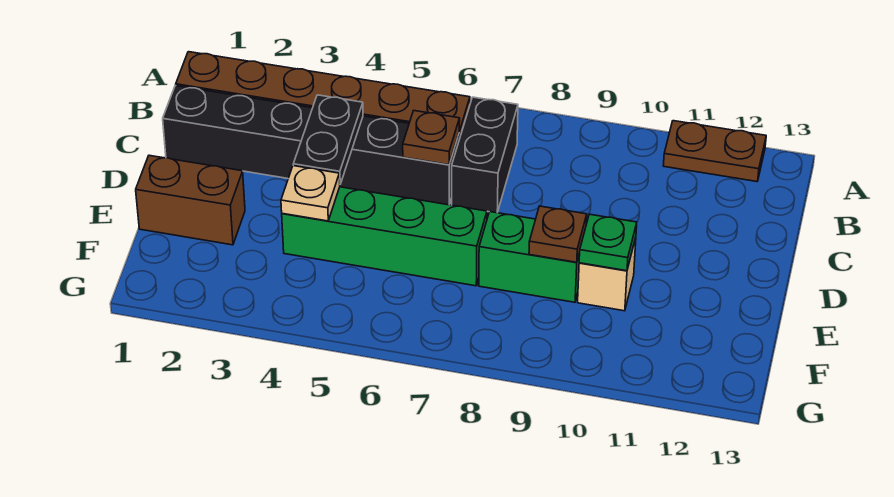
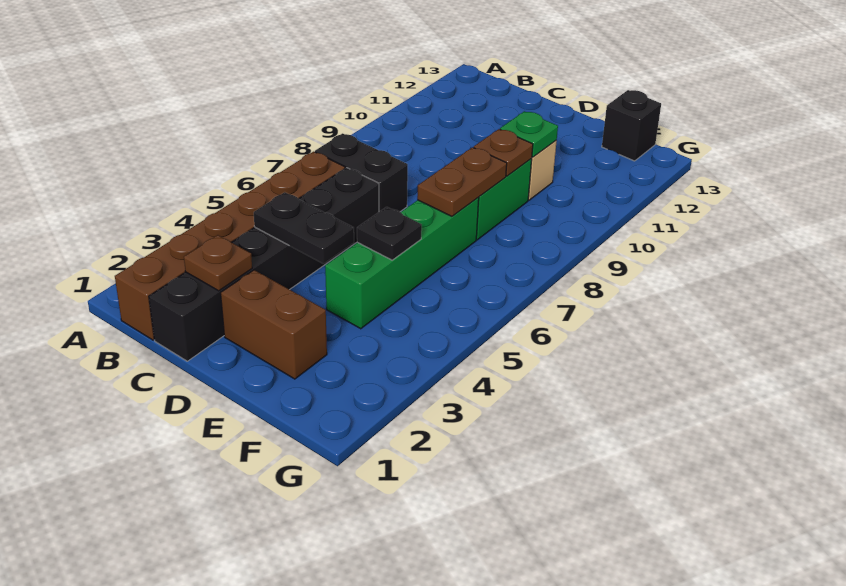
brown 1x2 plate [663,121,766,182] -> brown 1x2 plate moved to [417,147,507,216]
brown 1x1 plate [403,111,460,165] -> brown 1x1 plate moved to [184,235,252,291]
brown 1x2 brick [136,155,245,245] -> brown 1x2 brick turned to [221,270,327,379]
tan 1x1 plate [281,166,340,221] -> none
none -> black 1x1 plate [357,207,422,260]
none -> black 1x1 brick [602,90,661,161]

